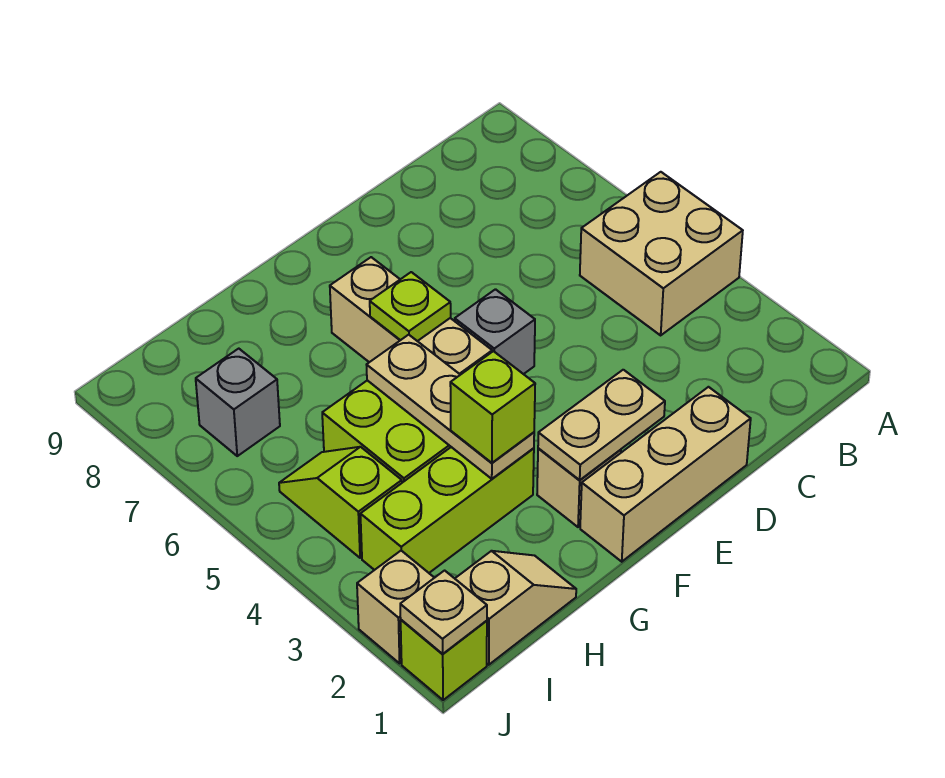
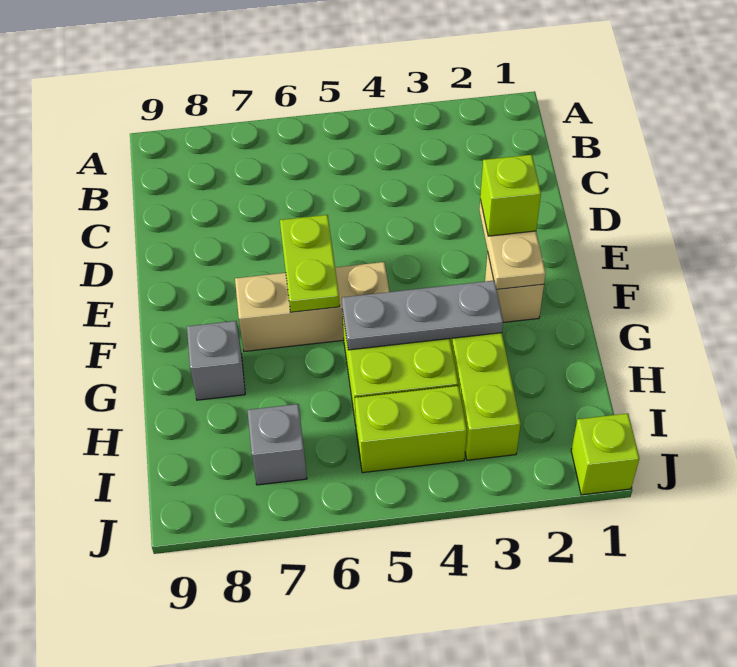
tan 2x2 brick [580,172,743,335] -> none
tan 1x3 brick [580,387,751,562] -> none
grey 1x1 brick [455,289,535,374] -> grey 1x1 brick moved to [187,321,245,400]
lime 1x1 plate [370,272,451,341] -> lime 1x2 plate [280,215,340,312]
tan 1x3 plate [367,335,534,479] -> grey 1x3 plate [342,280,503,350]
lime 1x1 brick [450,351,535,463] -> lime 1x1 brick moved to [480,155,541,236]
tan 1x2 slope [455,551,576,665] -> none
lime 1x2 slope [279,447,402,558] -> lime 1x2 brick [355,386,467,473]
tan 1x1 plate [400,571,487,654] -> none
tan 1x1 brick [357,551,434,663] -> none

